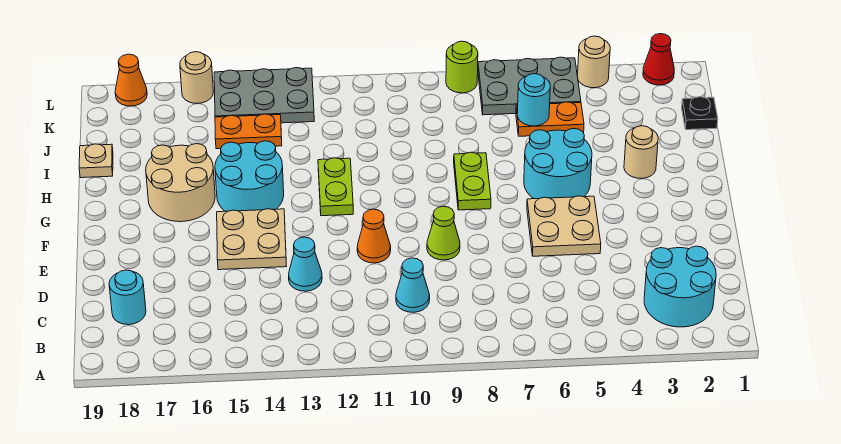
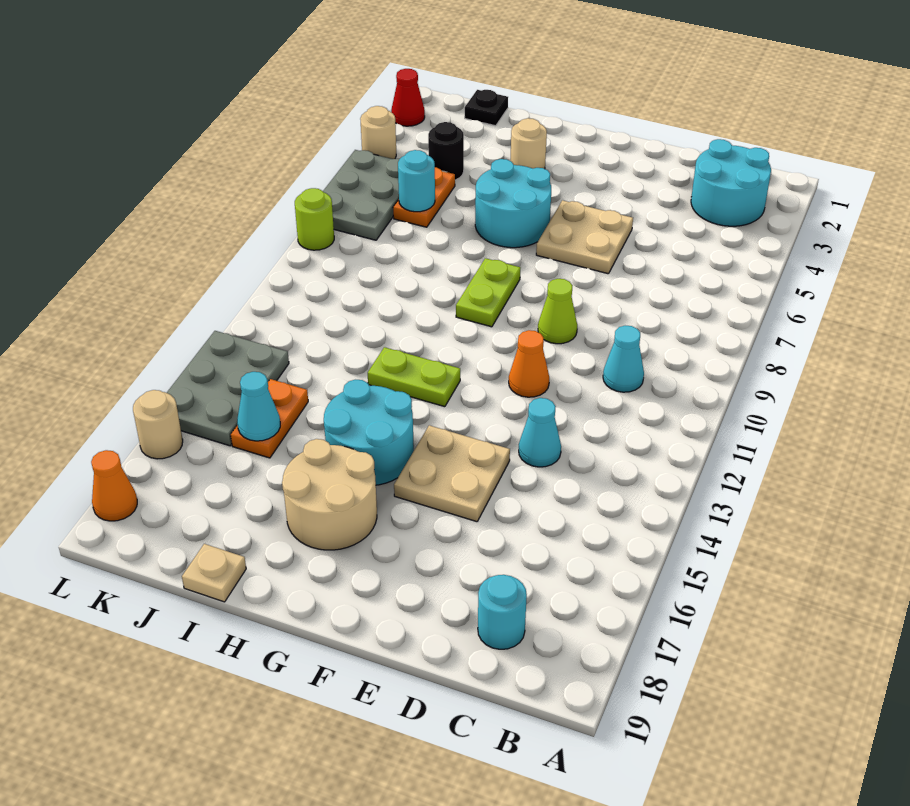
lime 1x2 plate [454,152,491,210] -> lime 1x2 plate turned to [456,258,520,327]
none -> black 1x1 round brick [428,122,464,180]
none -> cyan 1x1 cone [237,372,280,441]

